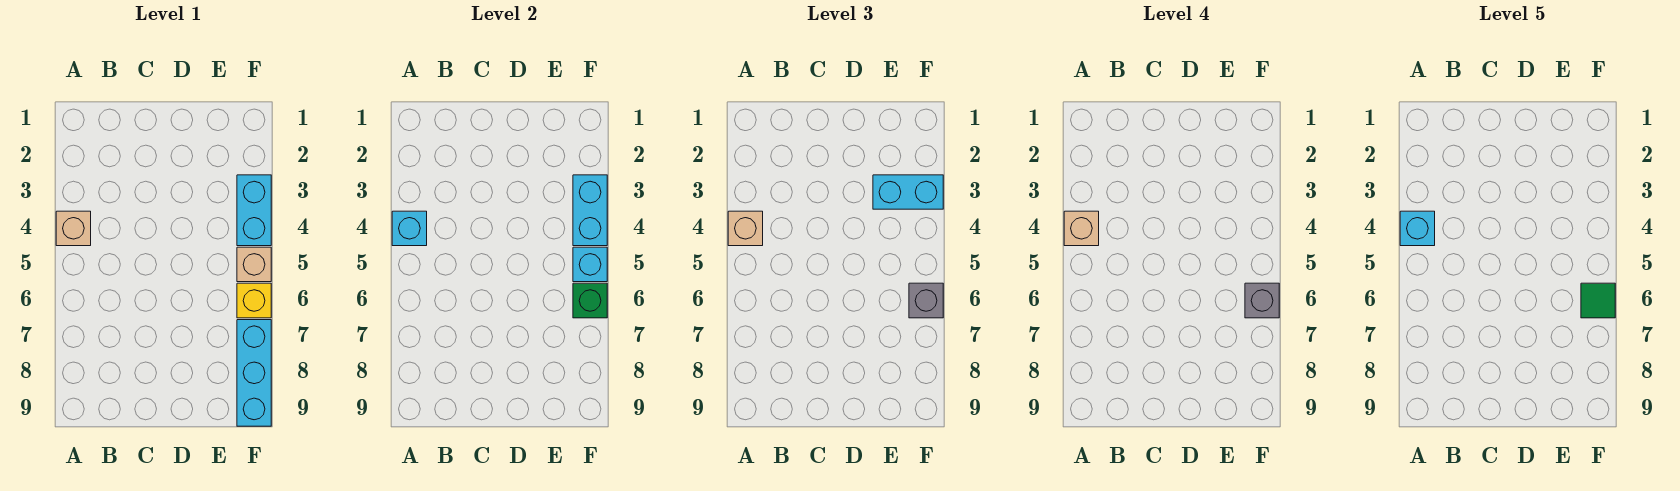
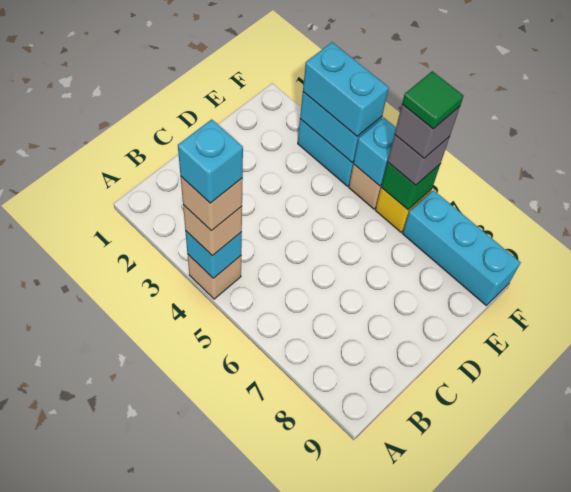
cyan 1x2 brick [873,175,943,209] -> cyan 1x2 brick turned to [303,42,389,136]

